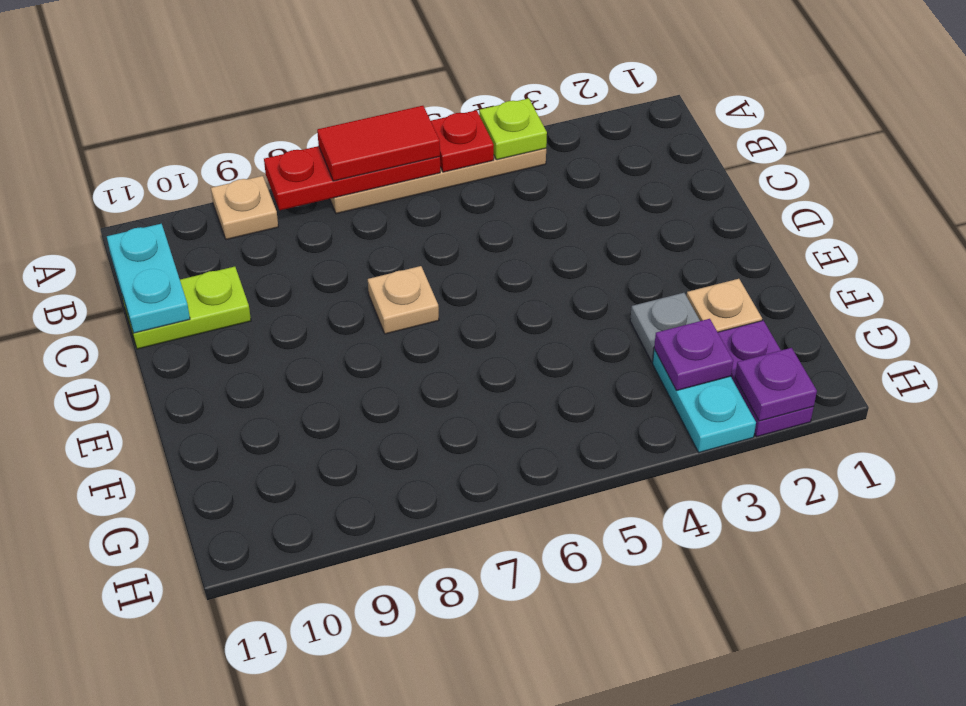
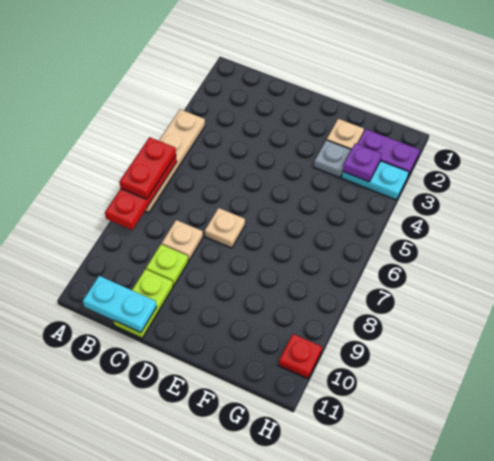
lime 1x1 plate [479,98,547,160] -> lime 1x1 plate moved to [146,244,188,286]
red 1x1 plate [431,110,494,172] -> red 1x1 plate moved to [279,334,322,379]
red 1x2 tile [317,106,440,181] -> red 1x2 plate [120,137,176,199]
tan 1x1 plate [211,176,278,240] -> tan 1x1 plate moved to [162,220,203,260]
purple 1x1 plate [735,348,817,421] -> none

